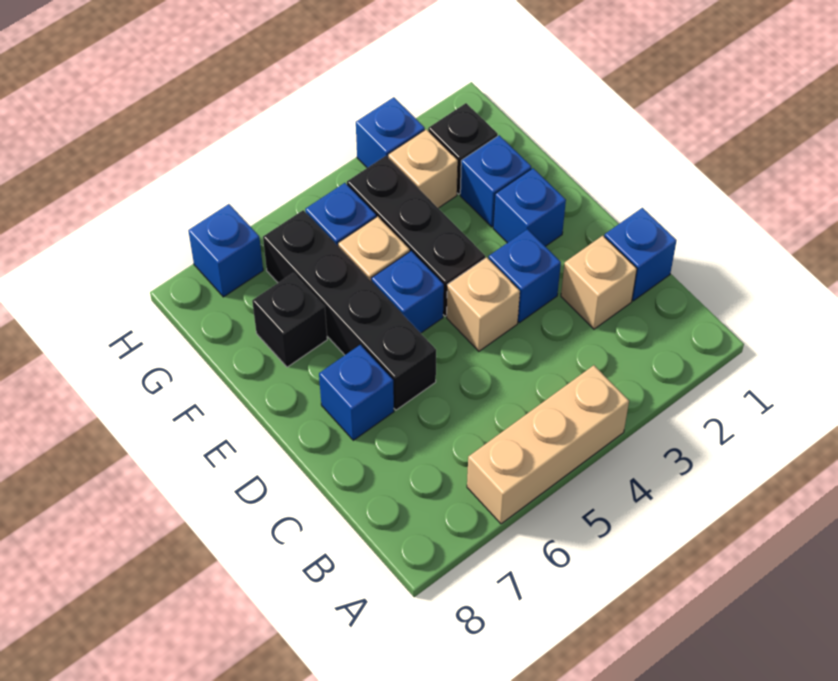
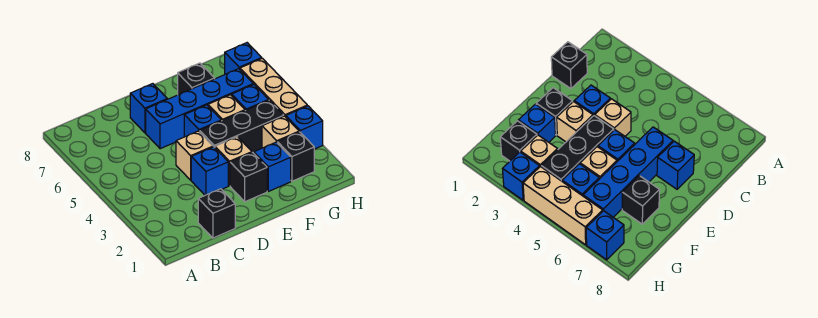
tan 1x3 brick [467,365,629,524] -> tan 1x3 brick moved to [240,58,307,117]
blue 1x1 brick [604,208,677,301] -> black 1x1 brick [198,189,235,238]
tan 1x1 brick [561,236,637,329] -> tan 1x1 brick moved to [215,137,252,186]
black 1x4 brick [263,210,436,410] -> blue 1x4 brick [146,69,253,149]
blue 1x1 brick [493,168,566,246] -> black 1x1 brick [230,152,267,202]

